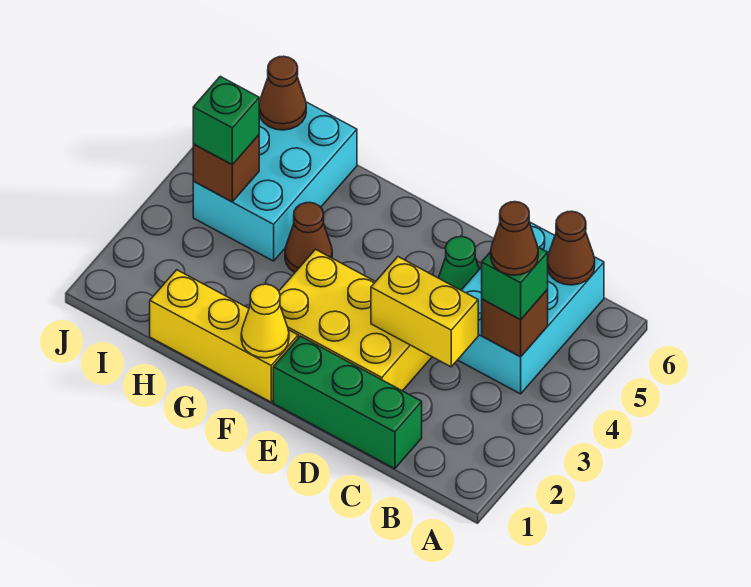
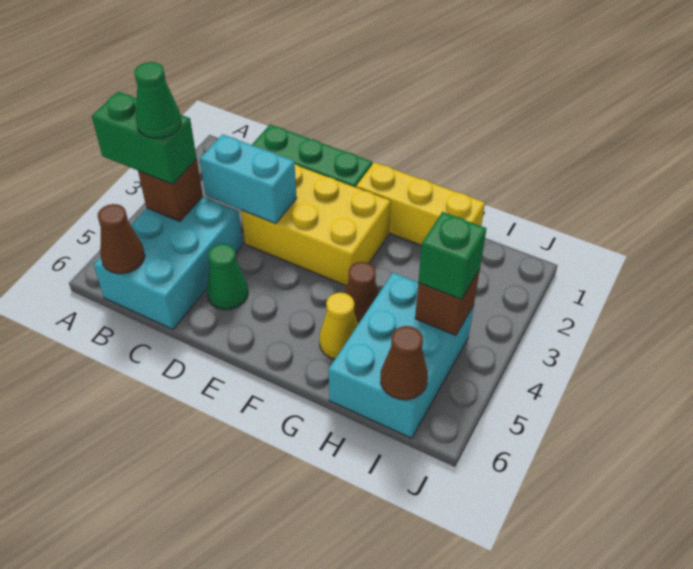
green 1x1 brick [482,247,548,319] -> green 1x2 brick [92,92,197,184]
brown 1x1 cone [491,202,538,275] -> green 1x1 cone [134,62,181,138]
yellow 1x2 brick [371,257,478,367] -> cyan 1x2 brick [200,134,297,224]
yellow 1x1 cone [241,284,289,358] -> yellow 1x1 cone moved to [319,293,358,359]

